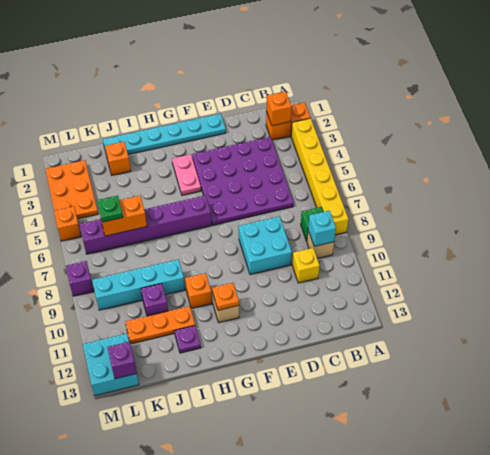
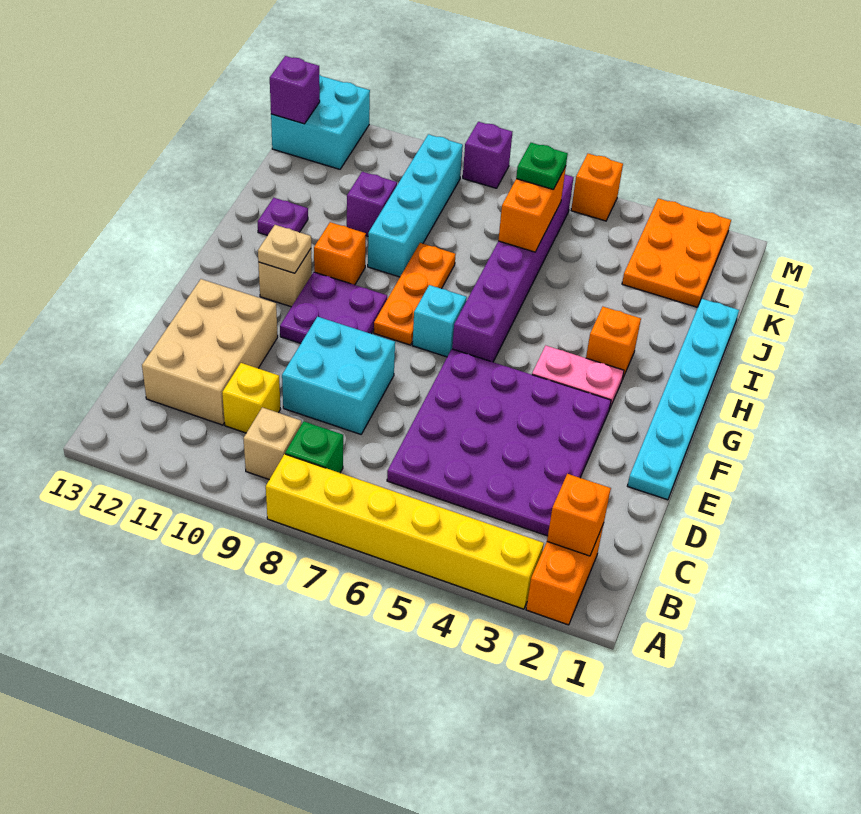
cyan 1x1 brick [308,210,336,246] -> cyan 1x1 brick moved to [412,285,467,357]
none -> tan 2x3 brick [142,279,278,425]
none -> purple 2x2 plate [280,272,387,343]
orange 1x1 plate [212,283,239,310] -> tan 1x1 plate [258,225,311,273]
orange 1x3 plate [125,306,195,344] -> orange 1x3 plate moved to [374,243,456,345]
orange 1x1 brick [105,142,131,175] -> orange 1x1 brick moved to [586,307,641,377]
orange 2x3 plate [45,160,98,219] -> orange 2x3 plate turned to [622,198,731,307]

